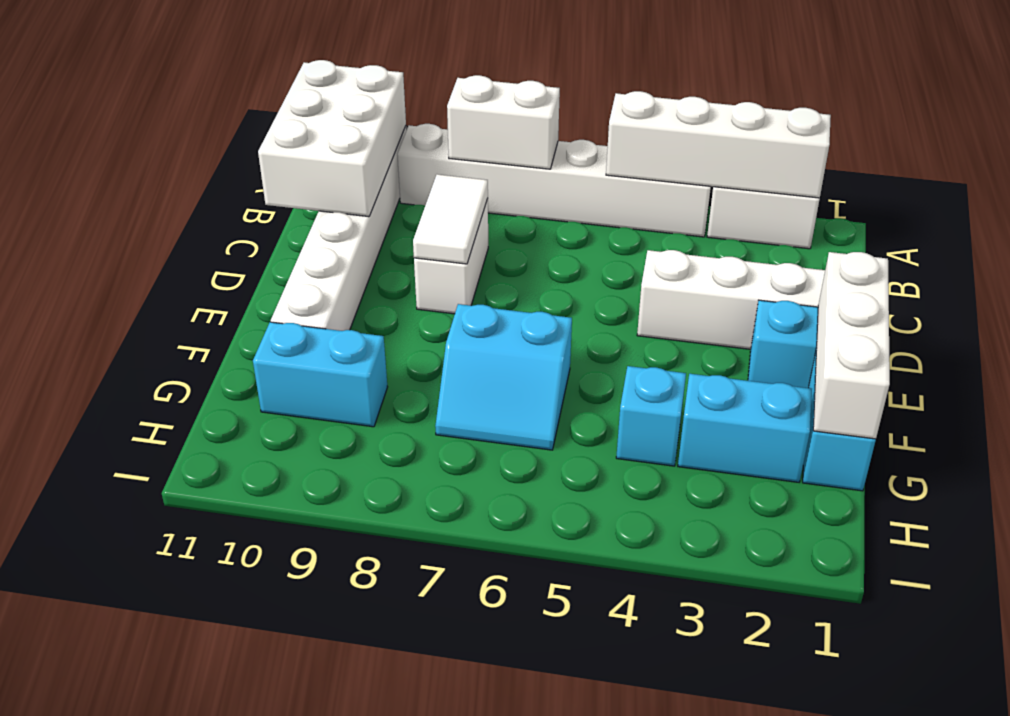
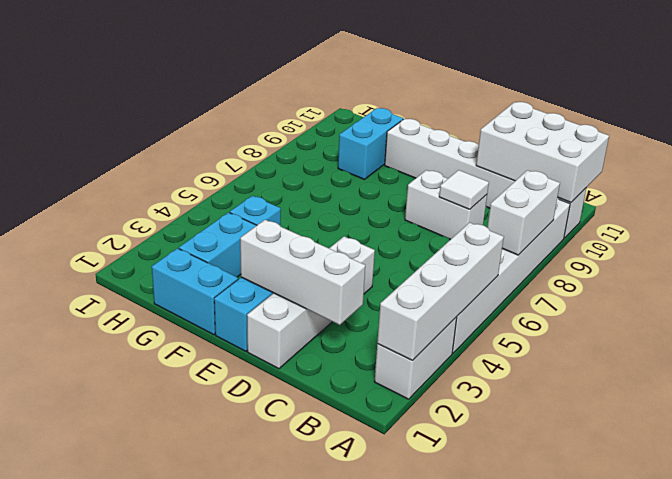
white 1x2 tile [413,174,488,264] -> white 1x1 tile [439,170,489,209]
white 1x3 brick [813,252,890,439] -> white 1x3 brick moved to [240,220,365,325]
cyan 2x2 slope [435,304,572,450] -> none

